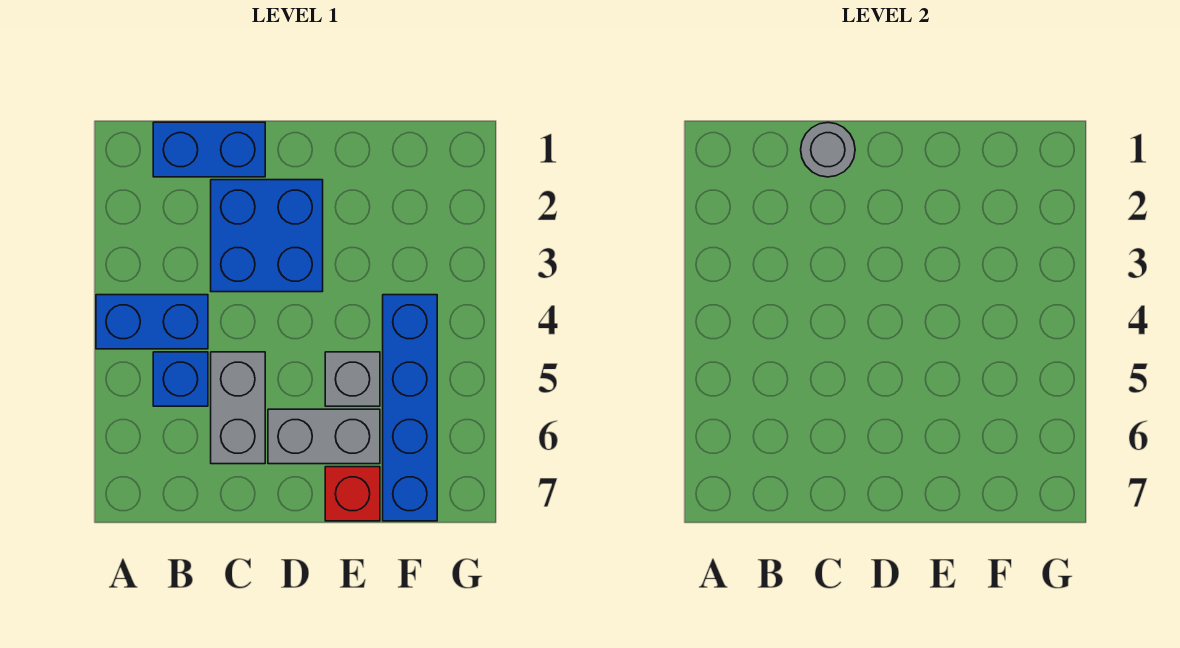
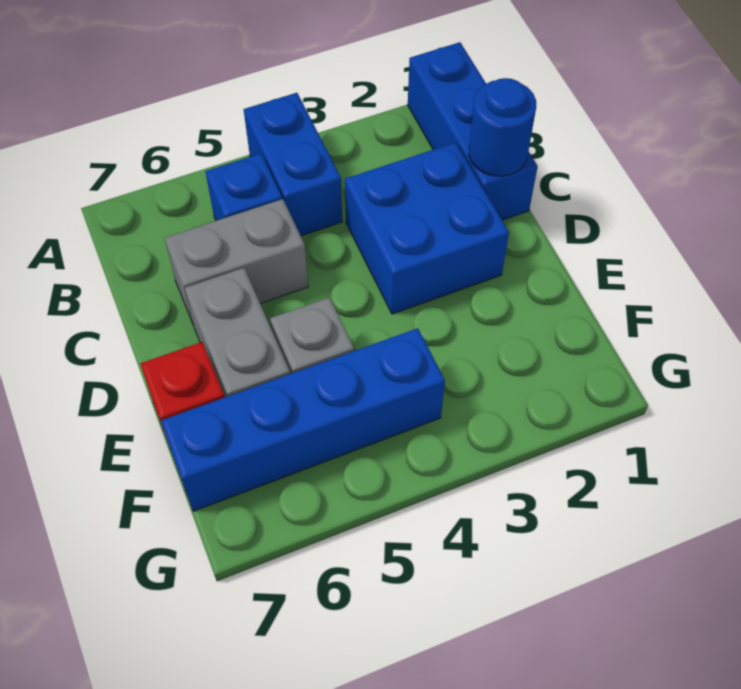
blue 1x2 brick [153,122,265,177] -> blue 1x3 brick [408,42,538,220]
grey 1x1 round brick [801,123,855,177] -> blue 1x1 round brick [469,78,536,176]

